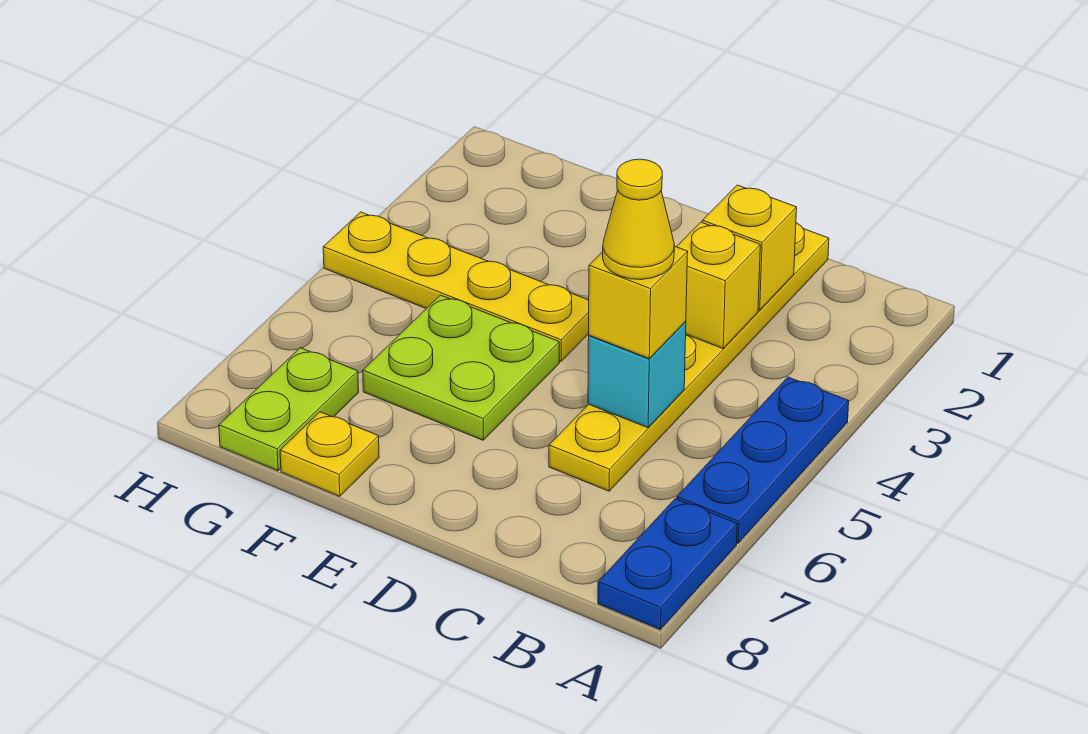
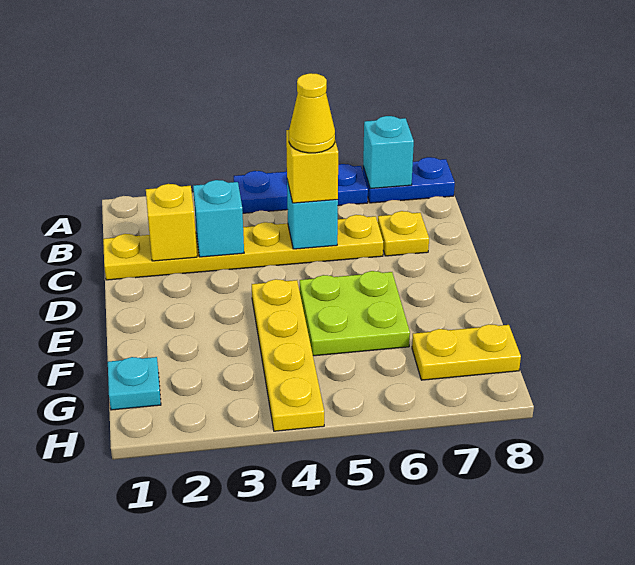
none -> cyan 1x1 brick [363,116,414,189]
yellow 1x1 brick [677,222,760,348] -> cyan 1x1 brick [193,180,244,257]
yellow 1x1 plate [280,412,379,496] -> yellow 1x1 plate moved to [378,211,429,256]
none -> cyan 1x1 plate [108,357,161,410]
lime 1x2 plate [219,348,359,471] -> yellow 1x2 plate [412,324,521,380]

